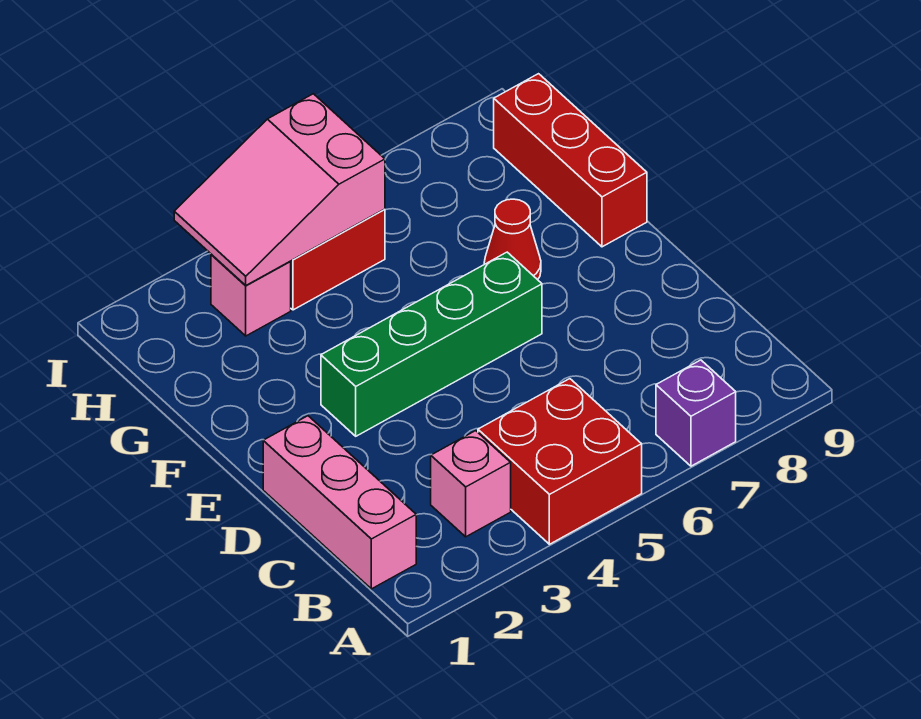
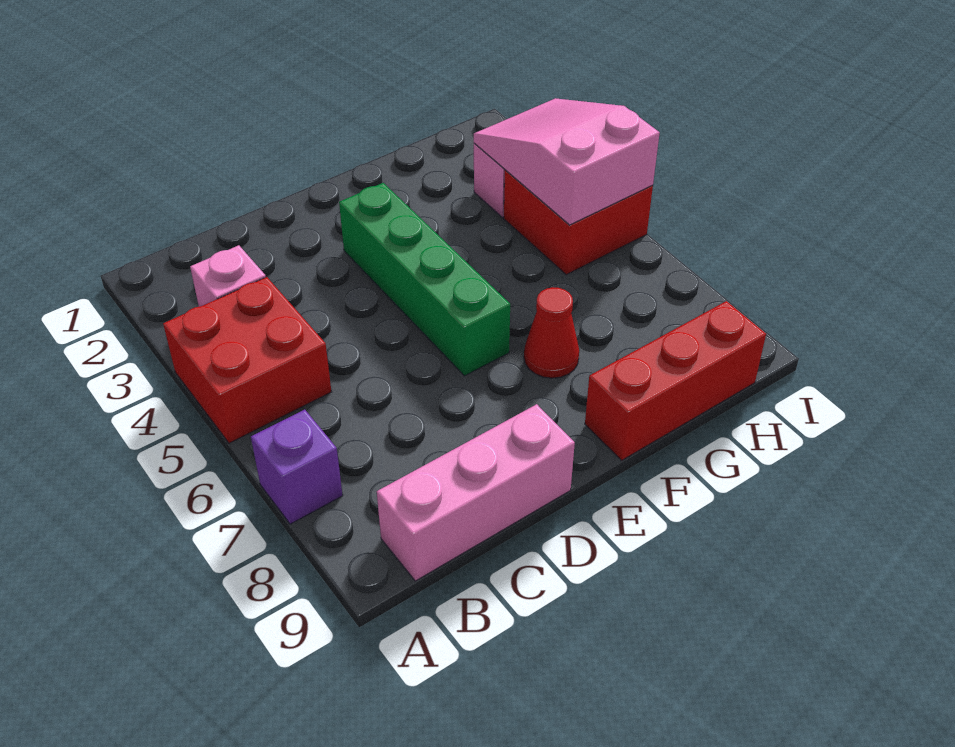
pink 1x3 brick [263,416,416,589] -> pink 1x3 brick moved to [377,404,575,581]

